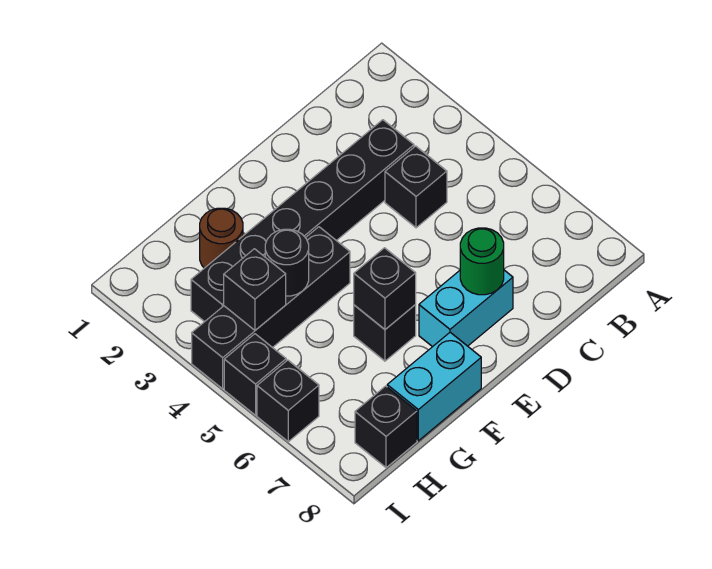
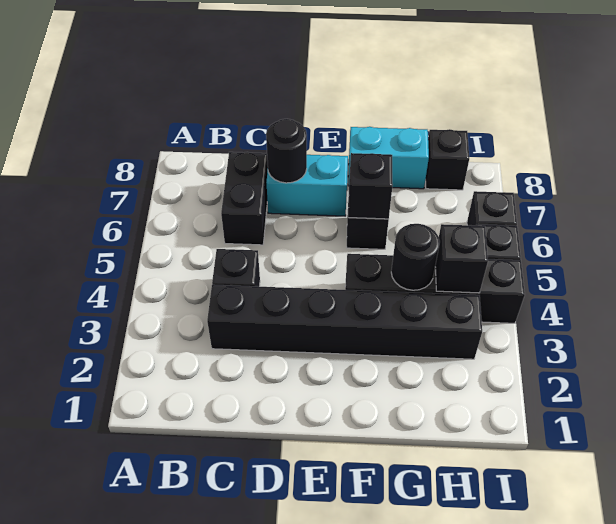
none -> black 1x2 brick [221,152,268,245]
green 1x1 round brick [460,228,504,295] -> black 1x1 round brick [266,119,307,183]
brown 1x1 round brick [200,208,243,268] -> none

